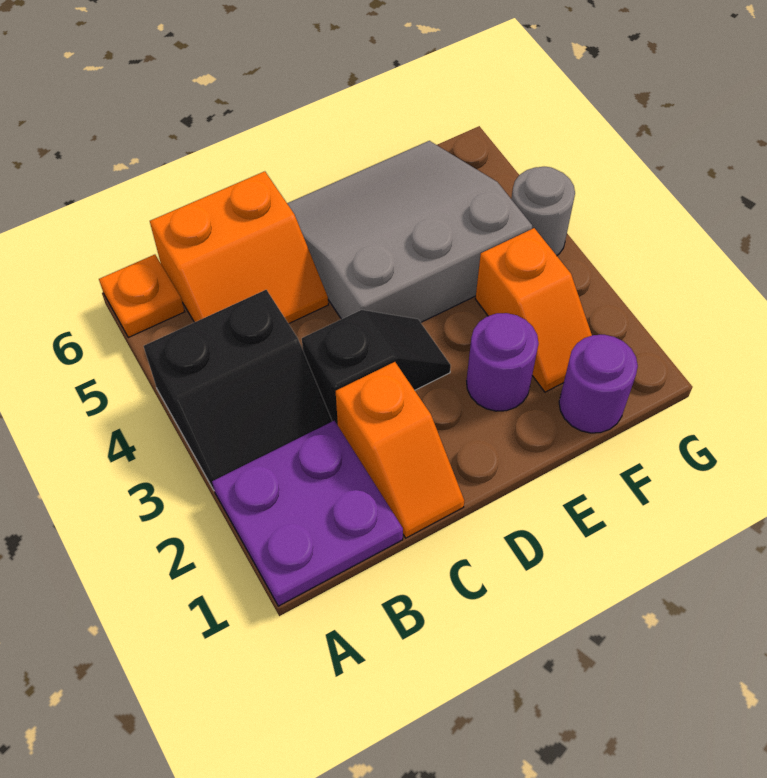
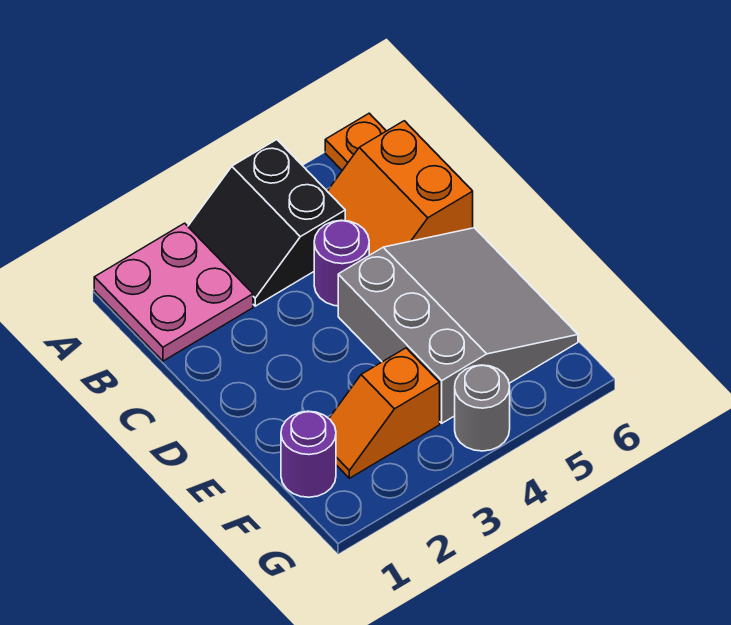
purple 2x2 plate [212,421,403,606] -> pink 2x2 plate [94,223,253,361]
orange 1x2 slope [336,362,464,538] -> none
black 1x2 slope [302,310,451,425] -> none
purple 1x1 round brick [467,313,538,411] -> purple 1x1 round brick moved to [314,220,369,306]

